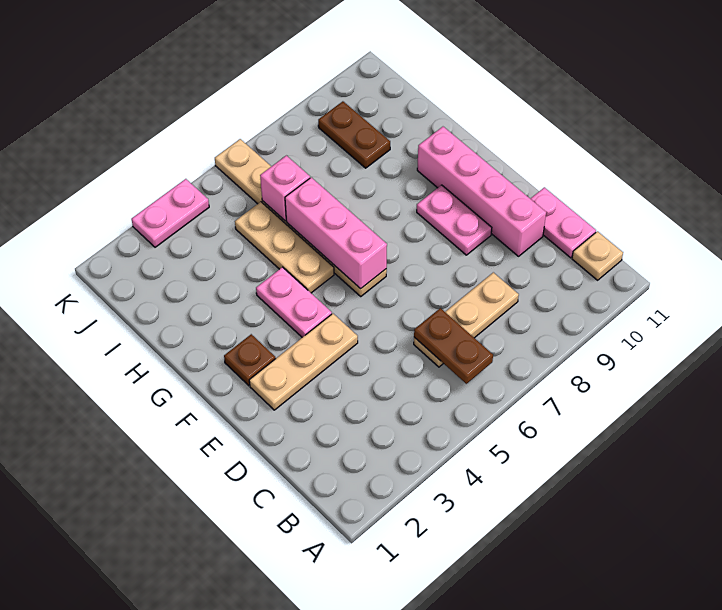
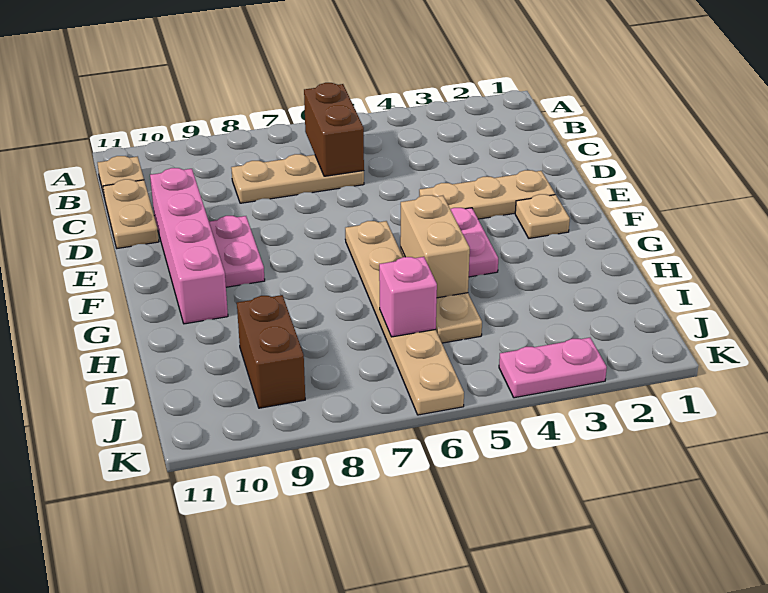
brown 1x2 plate [414,308,493,384] -> brown 1x2 brick [304,83,364,176]
pink 1x2 plate [530,187,596,258] -> tan 1x2 plate [103,179,159,248]
brown 1x1 plate [224,334,276,386] -> tan 1x1 plate [515,194,570,238]
pink 1x3 brick [285,177,387,289] -> none
none -> tan 1x2 brick [400,195,470,298]
brown 1x2 plate [318,101,390,168] -> brown 1x2 brick [237,295,305,408]

